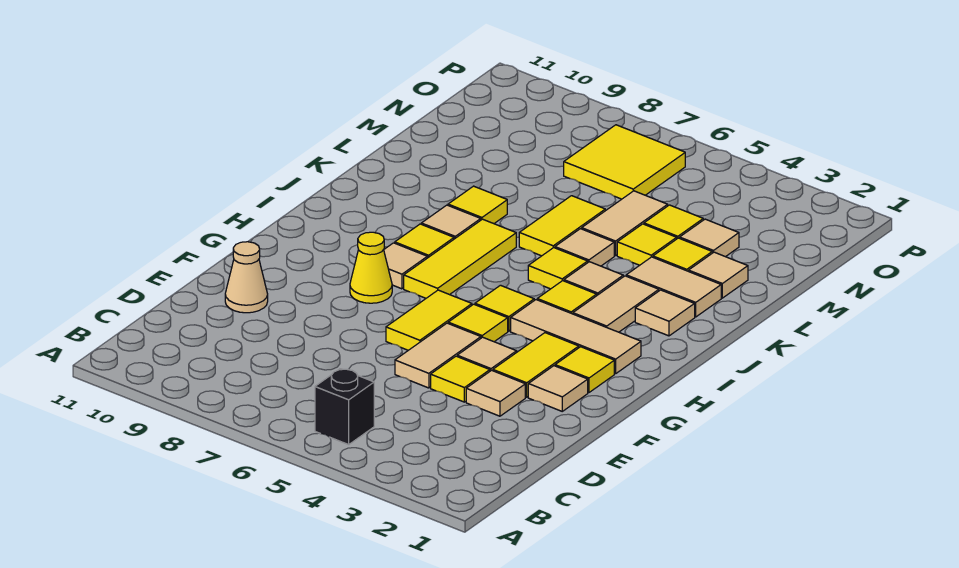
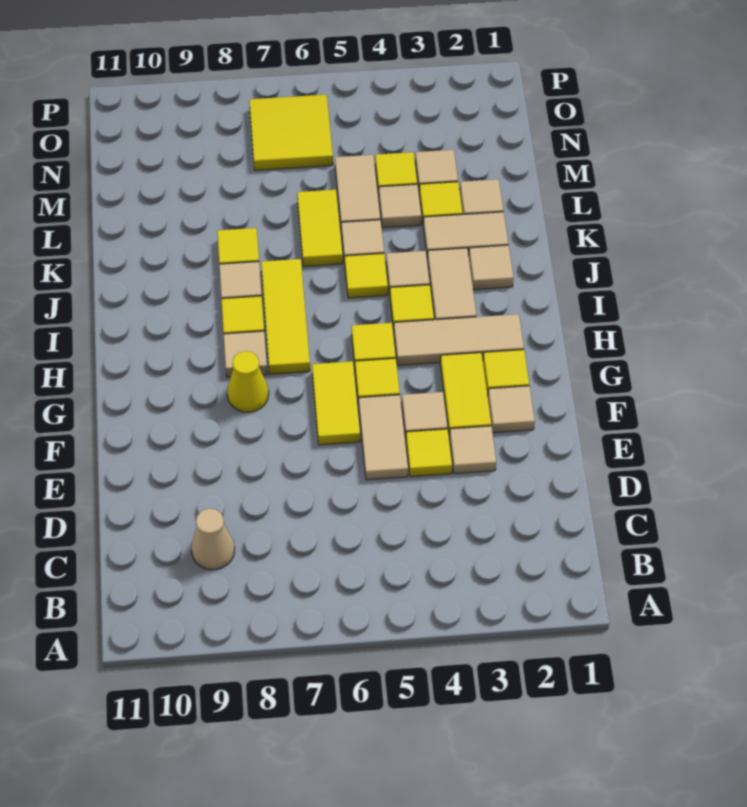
black 1x1 brick [315,369,374,445] -> none
tan 1x1 cone [225,242,268,313] -> tan 1x1 cone moved to [191,508,235,570]
yellow 1x1 tile [617,224,677,265] -> tan 1x1 tile [379,184,422,228]

